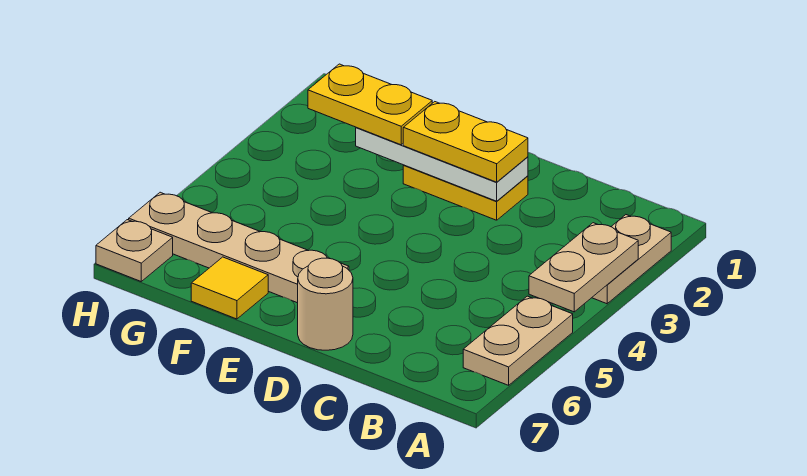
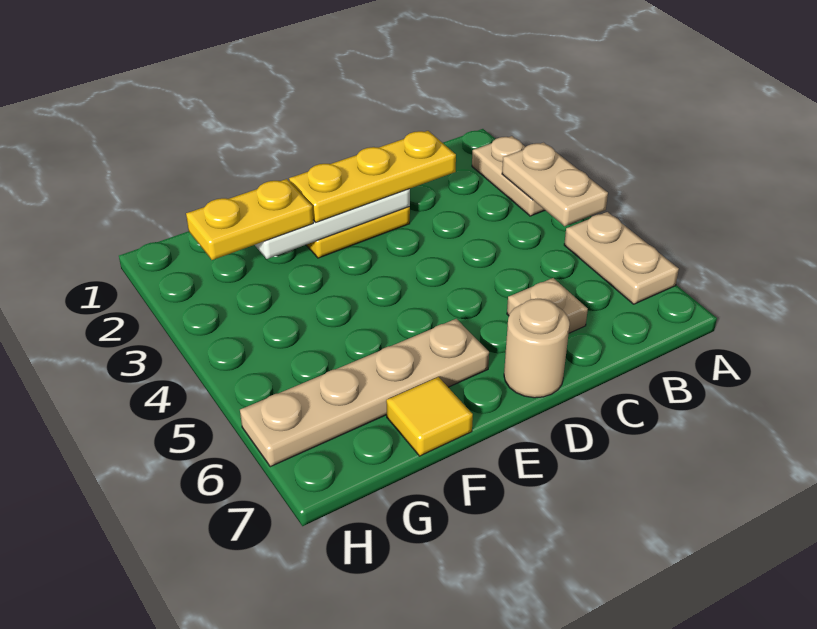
yellow 1x2 plate [403,102,528,182] -> yellow 1x3 plate [289,131,456,222]
tan 1x1 plate [96,220,173,281] -> tan 1x1 plate moved to [507,278,588,333]

